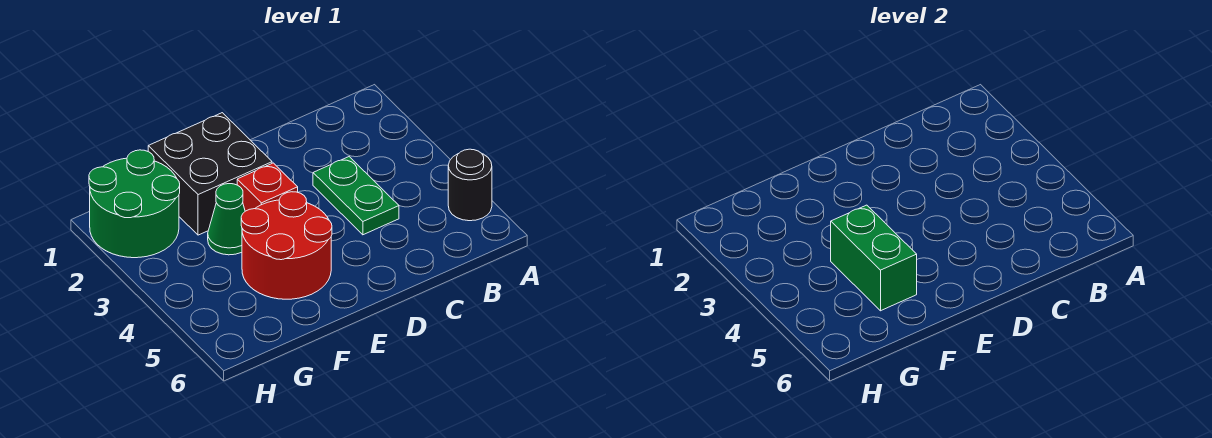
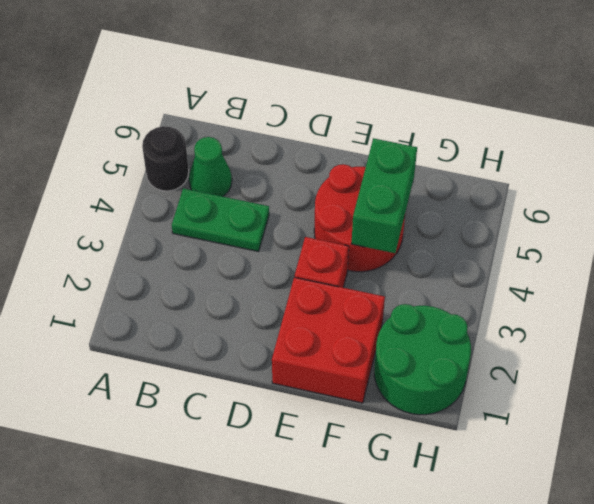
green 1x2 plate [313,157,399,235] -> green 1x2 plate turned to [172,188,269,252]
black 2x2 brick [148,113,272,235] -> red 2x2 brick [272,277,385,403]
green 1x1 cone [208,184,245,255] -> green 1x1 cone moved to [189,137,232,197]

